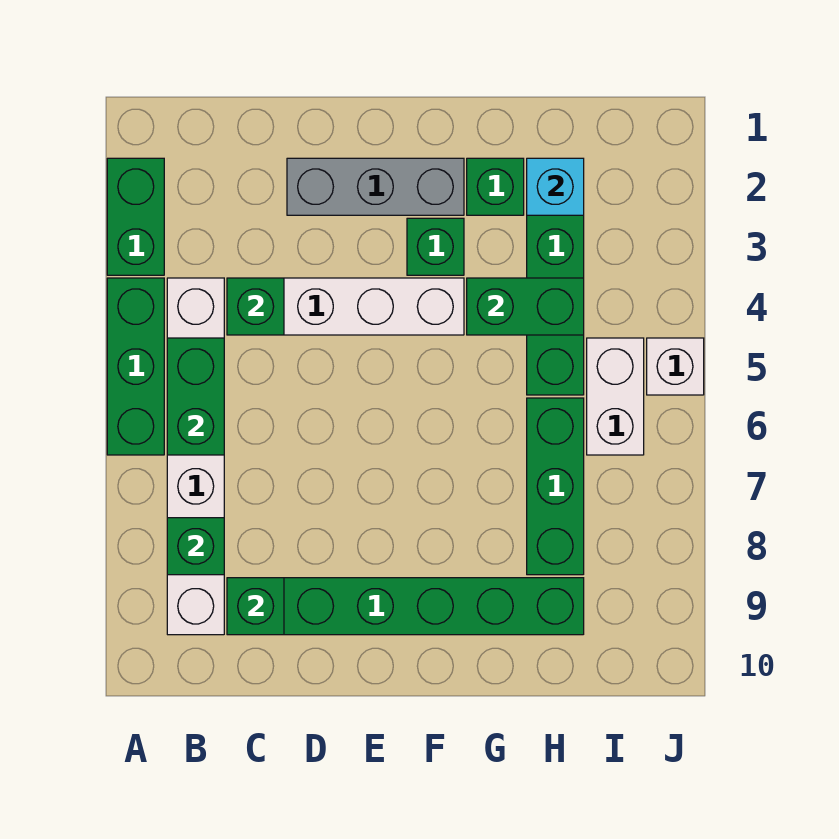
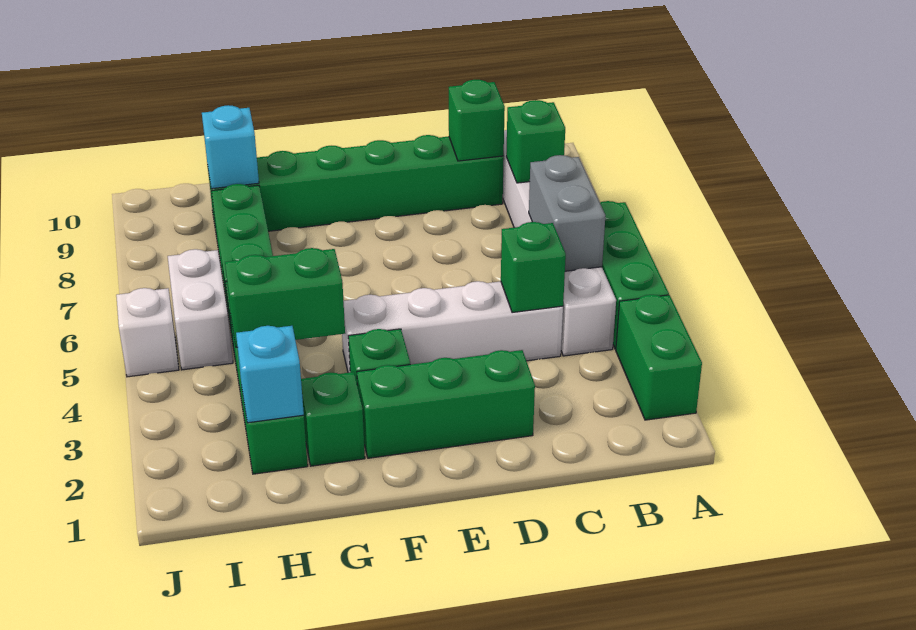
green 1x2 brick [167,338,224,455] -> grey 1x2 brick [529,155,605,271]
grey 1x3 brick [287,158,464,215] -> green 1x3 brick [357,350,535,458]
none -> cyan 1x1 brick [202,105,259,189]

